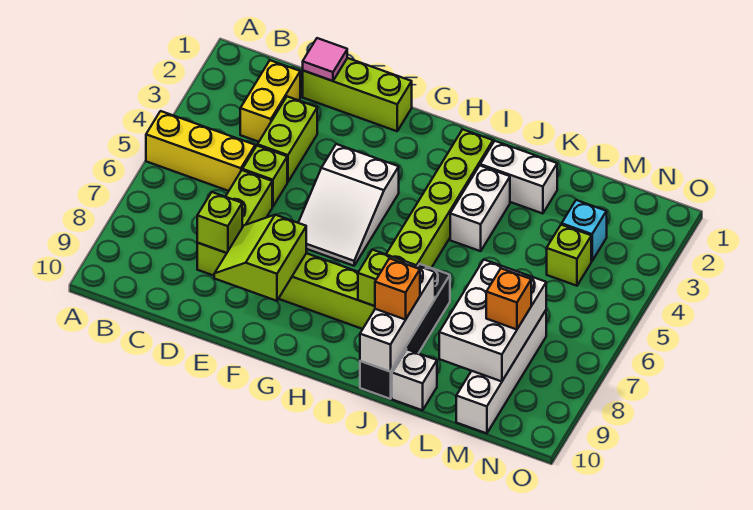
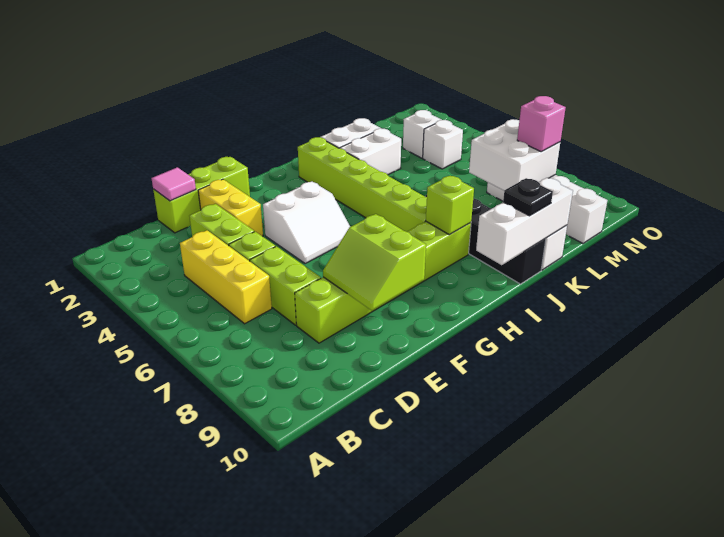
yellow 1x3 brick [146,111,255,191] -> yellow 1x3 brick turned to [180,230,272,324]
yellow 1x2 brick [240,60,300,142] -> yellow 1x2 brick moved to [198,179,263,236]
lime 1x1 brick [197,192,242,253] -> none
white 2x3 slope [298,144,399,266] -> white 2x2 slope [263,182,350,263]
white 1x2 brick [450,166,510,251] -> white 1x2 brick turned to [340,128,401,175]
white 1x3 brick [360,261,435,372] -> white 1x3 brick turned to [476,178,573,265]
orange 1x1 brick [375,258,420,320] -> none
none -> black 1x1 plate [503,178,553,216]
white 2x3 brick [439,260,546,381] -> white 2x2 brick [469,119,560,190]
cyan 1x1 brick [562,200,607,261] -> white 1x1 brick [403,110,442,158]
lime 1x1 brick [547,225,591,286] -> white 1x1 brick [423,120,463,169]
orange 1x1 brick [486,268,531,329] -> pink 1x1 brick [517,96,566,152]

